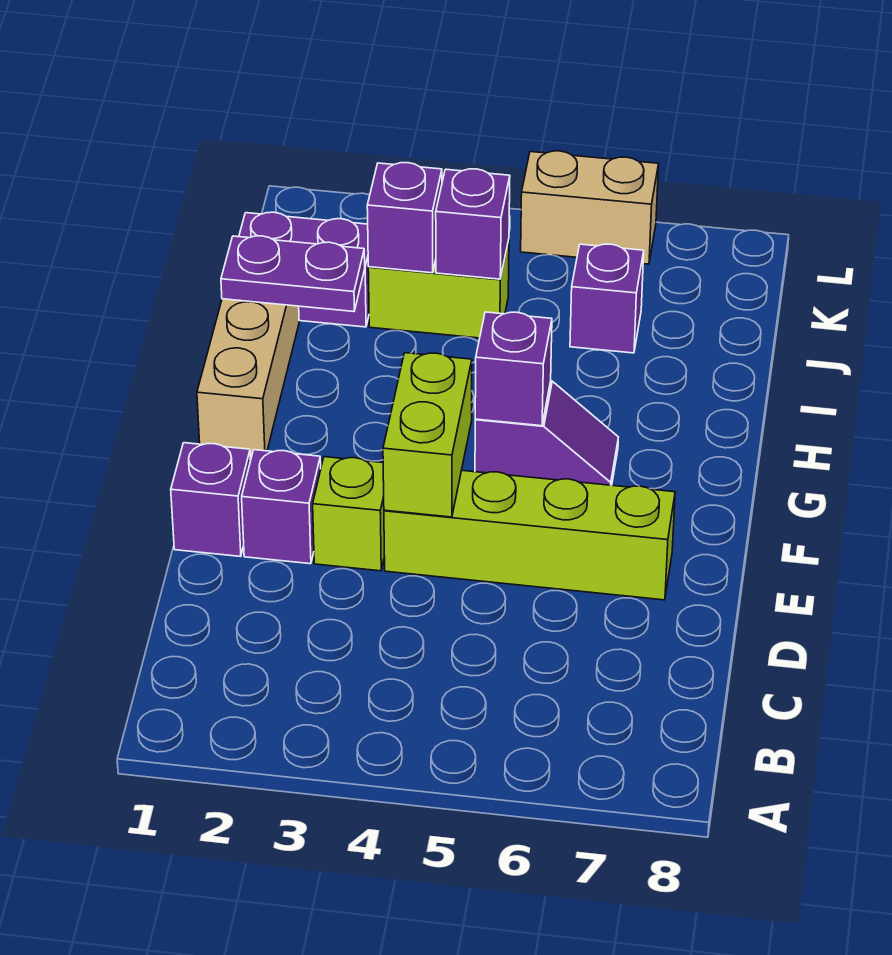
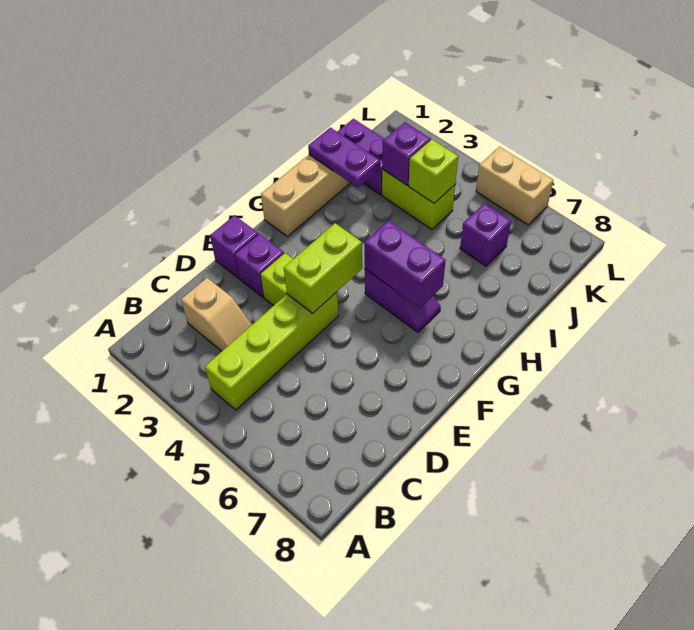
none -> tan 1x2 slope [181,278,252,351]
lime 1x4 brick [384,470,675,600] -> lime 1x4 brick turned to [205,292,338,410]
purple 1x1 brick [475,312,552,426] -> purple 1x2 brick [364,220,446,308]
purple 1x1 brick [436,169,510,279] -> lime 1x1 brick [409,140,458,203]

